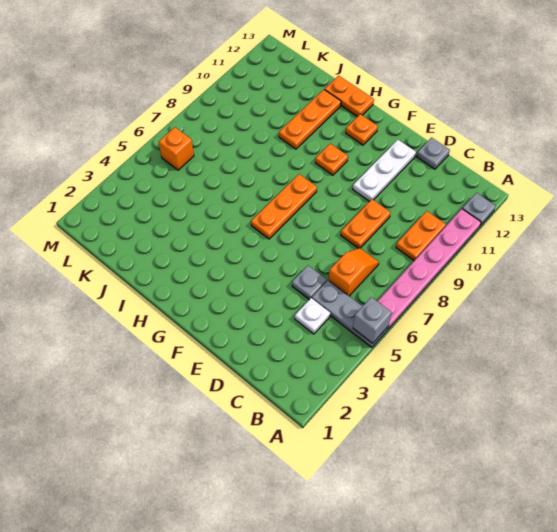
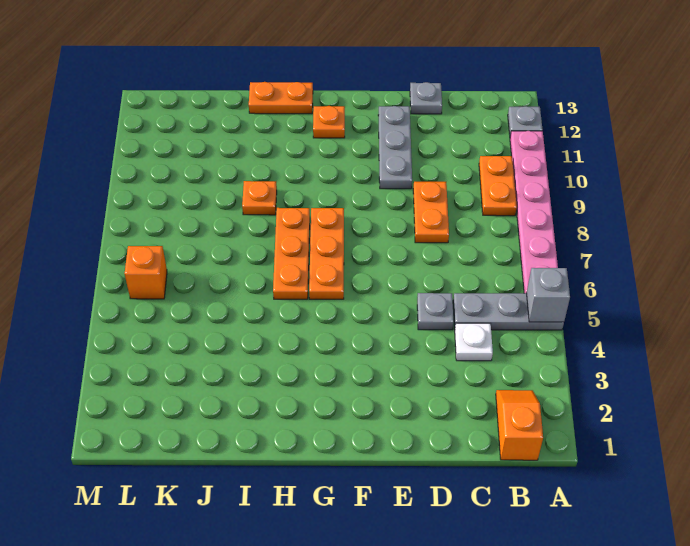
orange 1x2 slope [329,248,379,296] -> orange 1x2 slope moved to [496,390,543,460]
white 1x3 plate [353,140,416,202] -> grey 1x3 plate [378,106,412,189]
orange 1x1 plate [315,144,348,175] -> orange 1x1 plate moved to [242,181,277,215]
orange 1x3 plate [279,90,341,149] -> orange 1x3 plate moved to [273,208,310,299]

